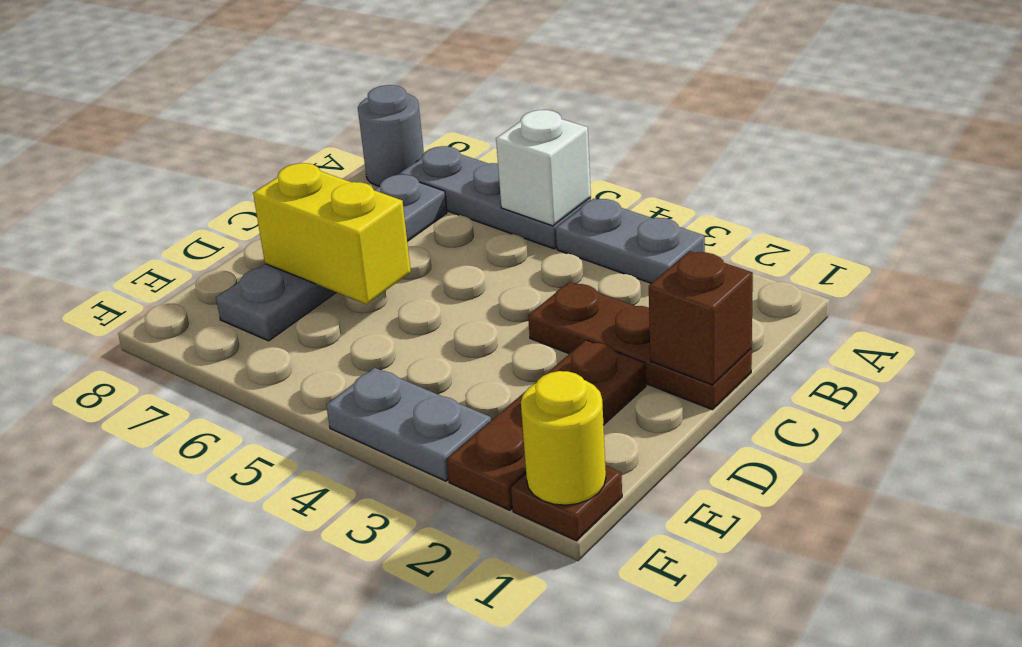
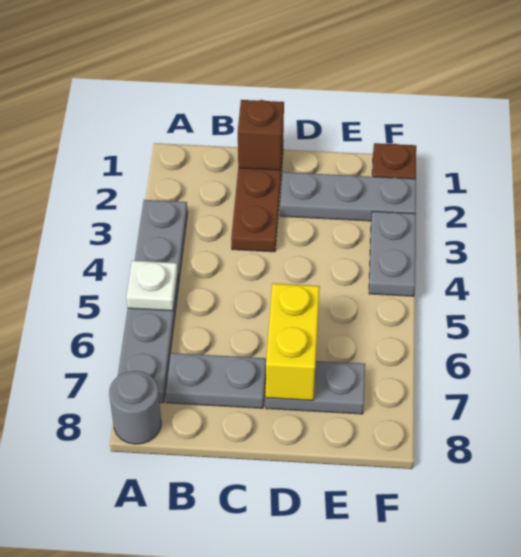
white 1x1 brick [496,110,591,226] -> white 1x1 plate [126,261,178,311]
brown 1x3 plate [447,340,646,510] -> grey 1x3 plate [280,172,416,221]
yellow 1x1 round brick [521,371,606,505] -> none

